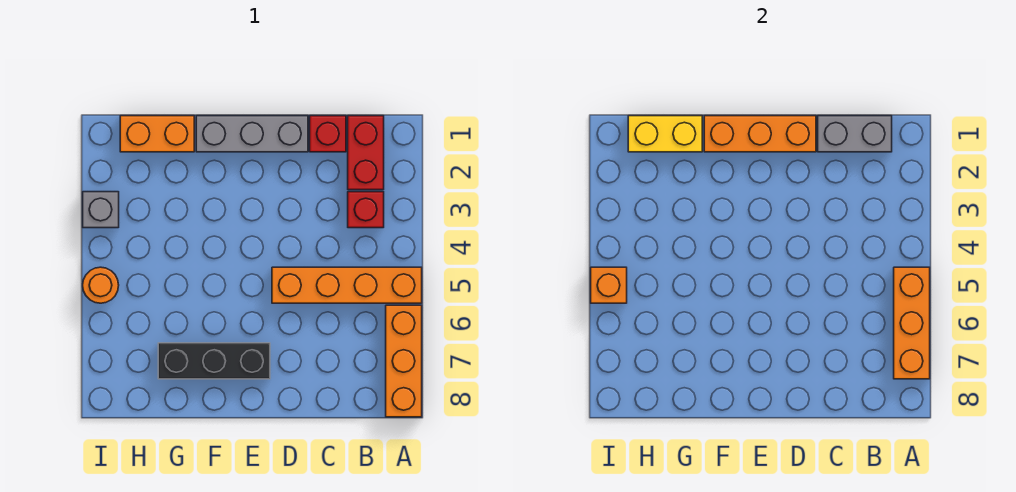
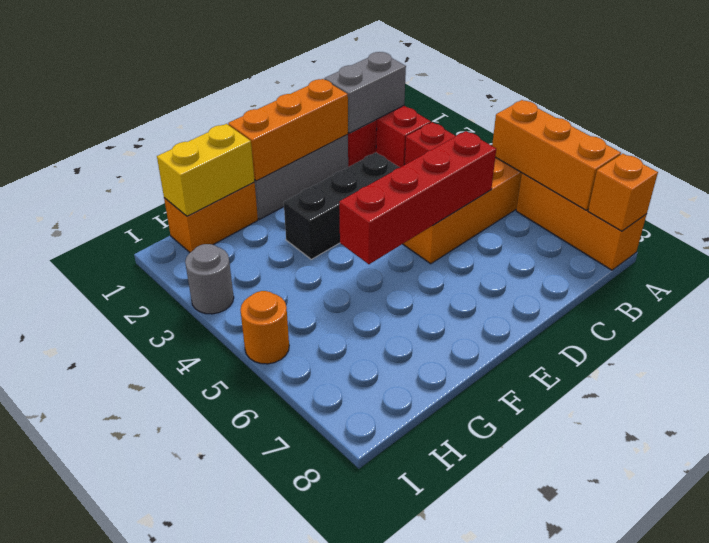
none -> red 1x4 brick [339,131,496,264]
black 1x3 brick [158,343,270,379] -> black 1x3 brick moved to [284,153,400,259]
grey 1x1 brick [83,192,119,228] -> grey 1x1 round brick [185,244,234,314]
orange 1x1 brick [591,267,627,303] -> orange 1x1 brick moved to [588,154,658,231]

